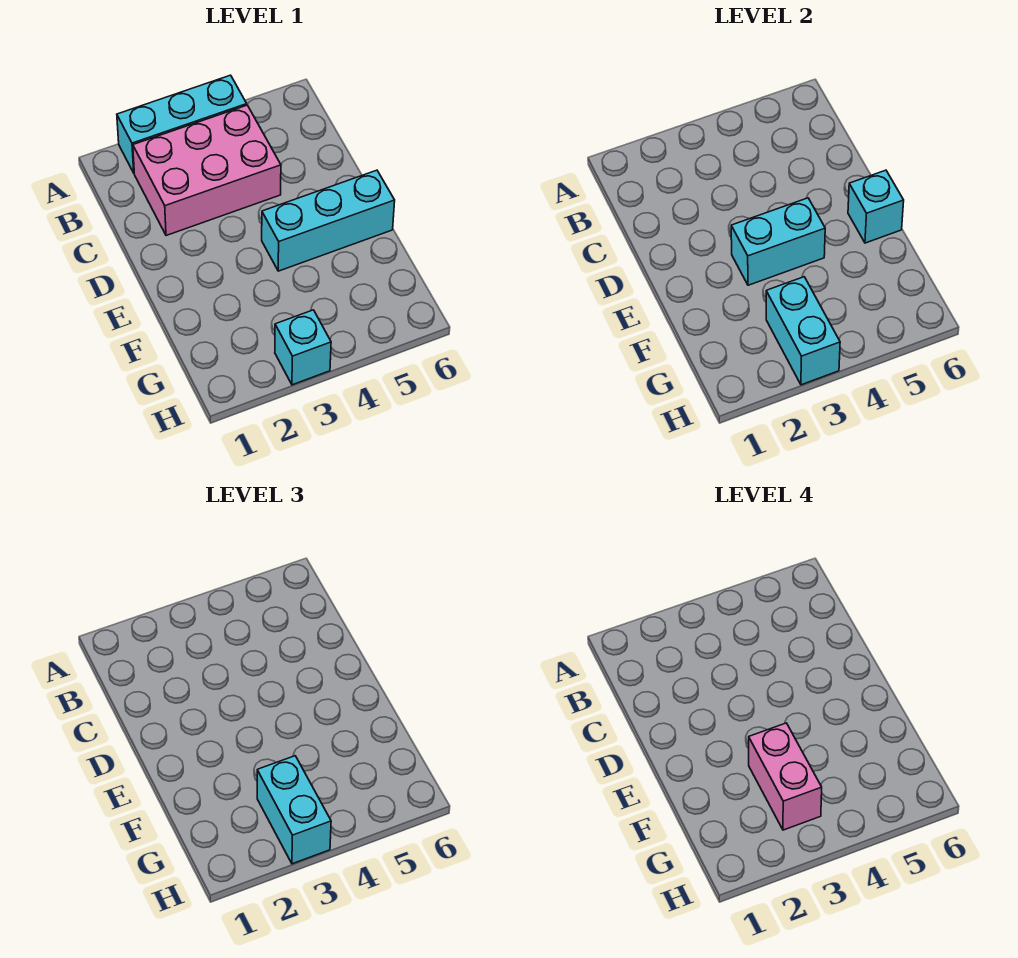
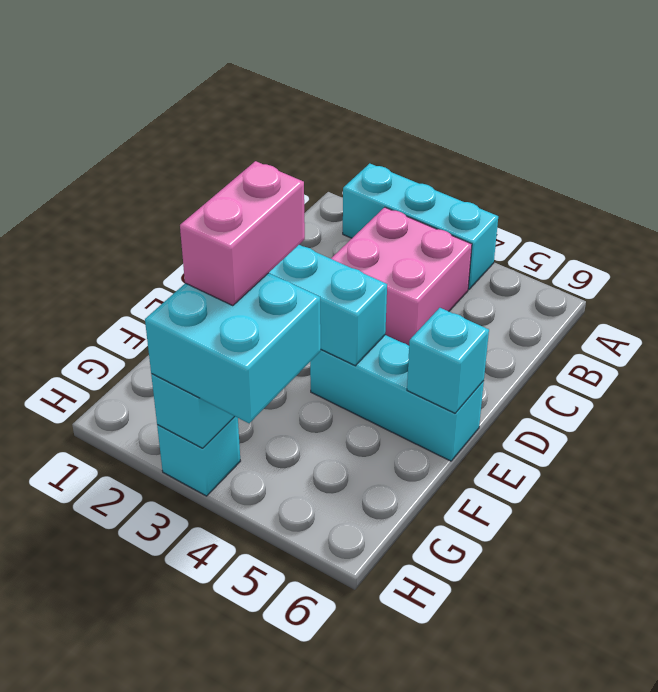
pink 2x3 brick [133,105,281,236] -> pink 2x2 brick [331,207,472,346]
cyan 1x2 brick [257,756,331,864] -> cyan 2x2 brick [145,273,321,423]

